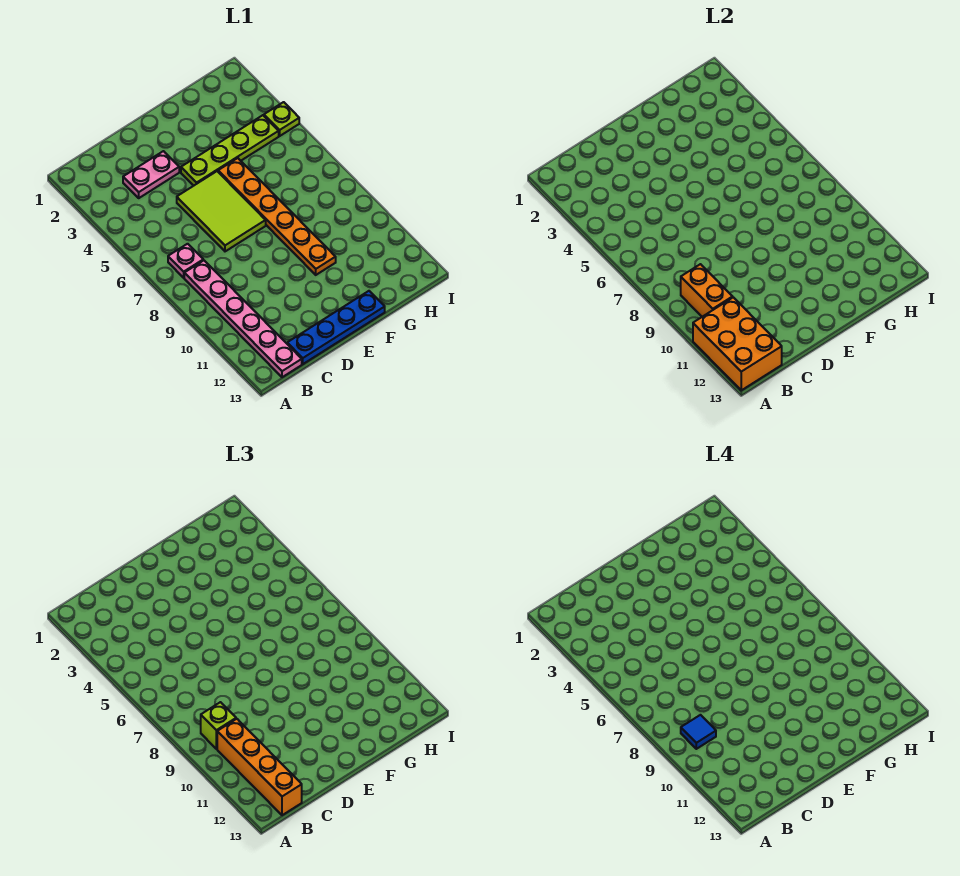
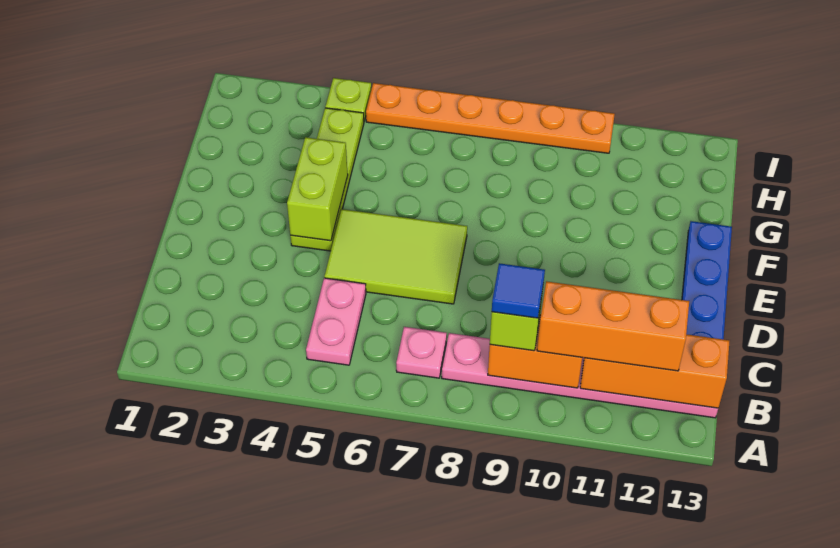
orange 2x3 brick [693,297,782,390] -> orange 1x3 brick [580,334,729,408]
orange 1x4 brick [217,719,302,815] -> orange 1x3 brick [537,281,689,371]
pink 1x2 plate [123,151,179,198] -> pink 1x2 plate moved to [306,278,366,365]
none -> lime 1x2 brick [287,137,348,241]
orange 1x6 plate [218,158,336,275] -> orange 1x6 plate moved to [366,83,615,153]

